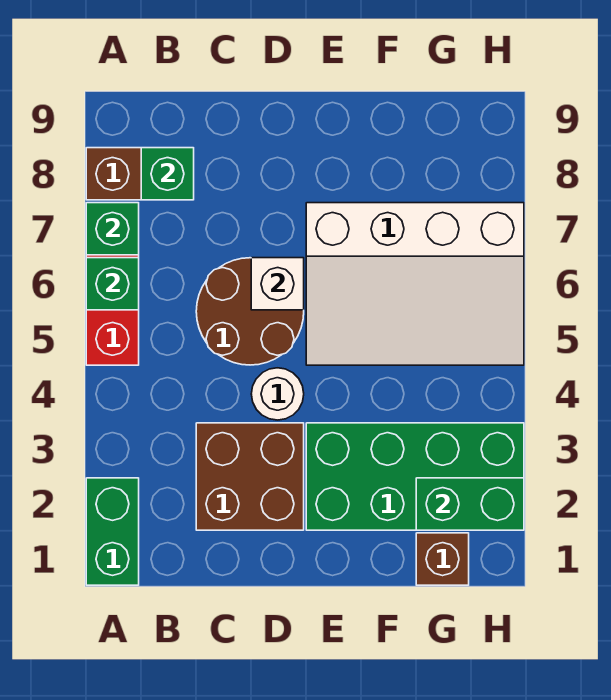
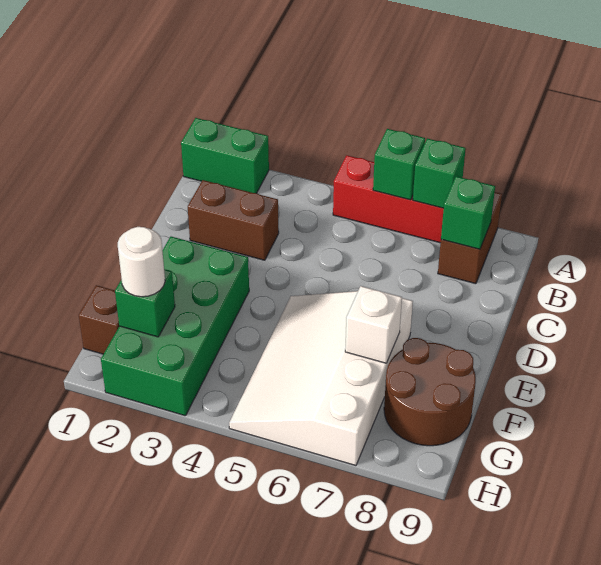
brown 2x2 brick [196,423,304,530] -> brown 1x2 brick [188,180,279,260]
brown 2x2 round brick [196,258,304,365] -> brown 2x2 round brick moved to [384,338,476,446]
white 1x1 round brick [251,368,304,420] -> white 1x1 round brick moved to [118,227,165,297]
white 1x1 brick [251,258,304,310] -> white 1x1 brick moved to [345,286,402,363]
green 1x2 brick [416,478,524,530] -> green 1x1 brick [115,269,175,337]

